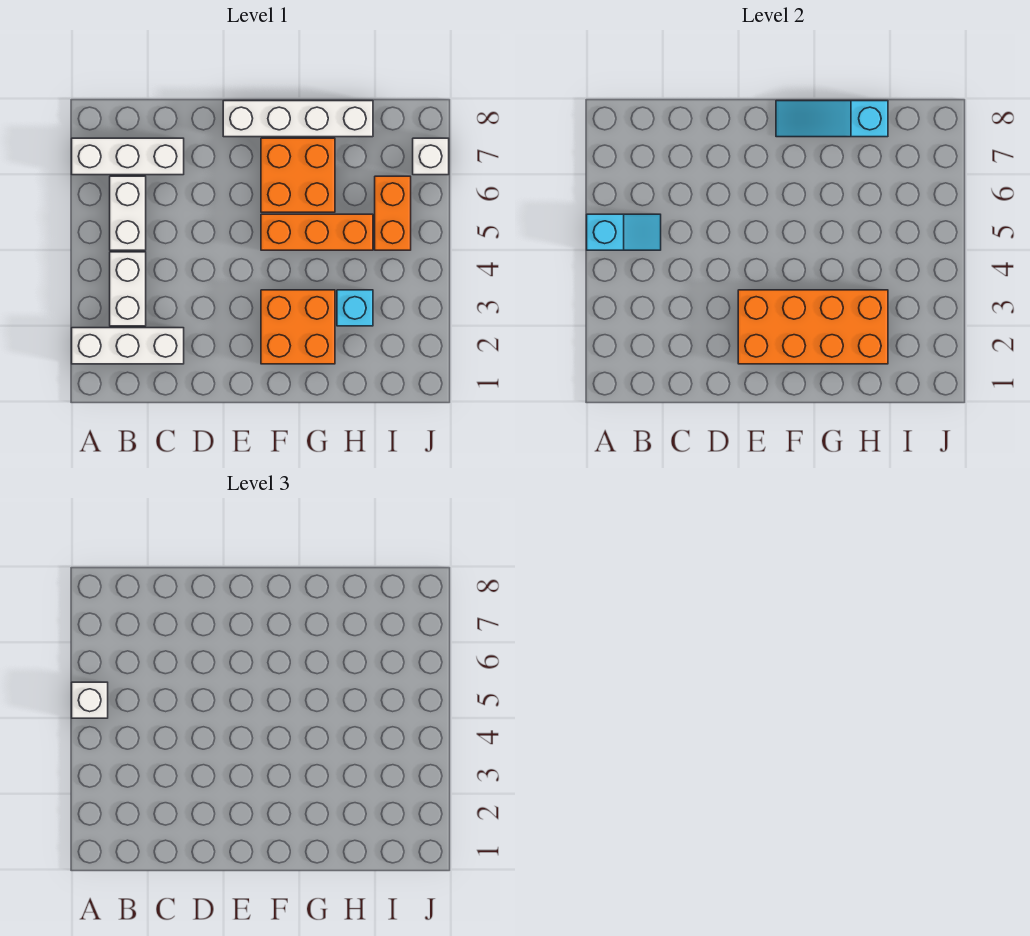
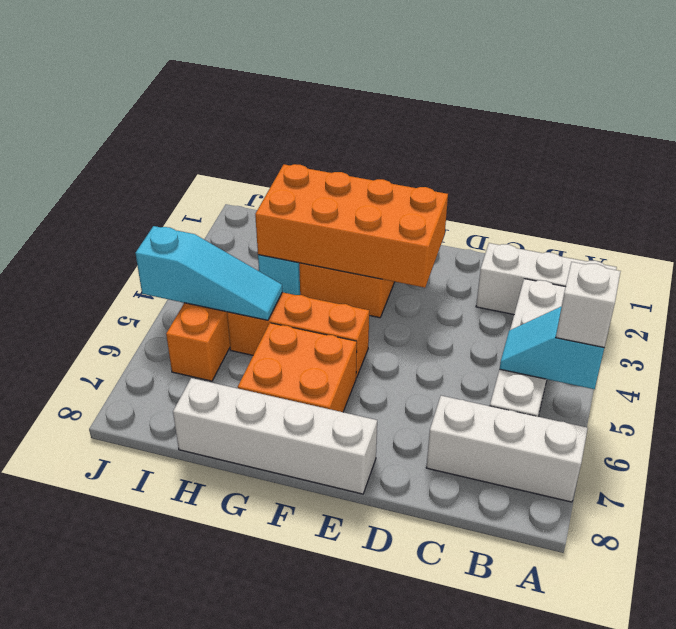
cyan 1x3 slope [776,101,888,137] -> cyan 1x3 slope moved to [135,226,282,320]
white 1x1 brick [413,138,449,175] -> none

